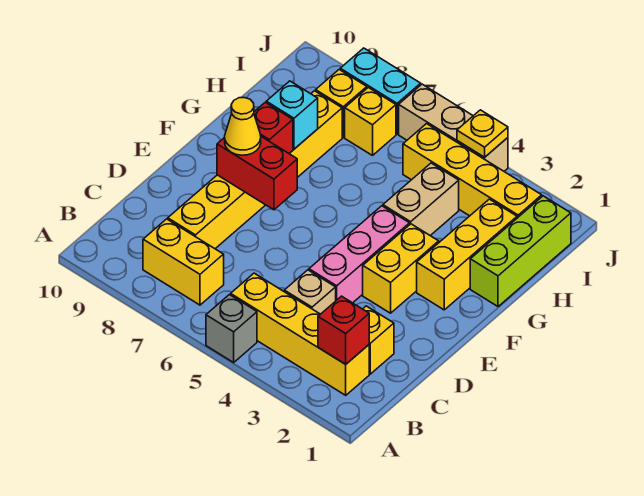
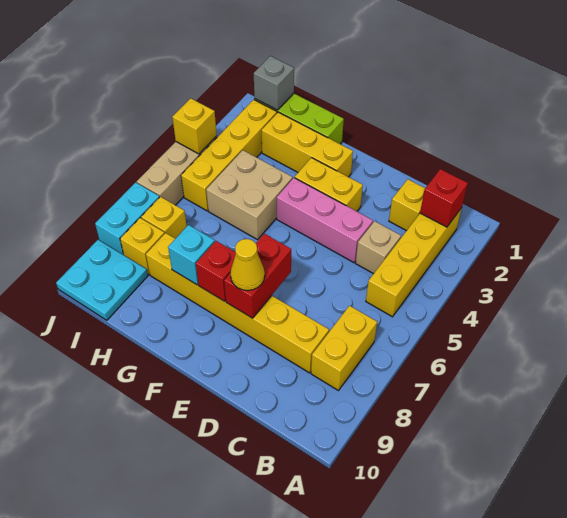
grey 1x1 brick [206,295,257,362] -> grey 1x1 brick moved to [254,56,294,110]
tan 1x2 brick [383,163,459,235] -> tan 2x2 brick [206,150,293,240]
none -> cyan 2x2 plate [56,240,148,320]
yellow 1x1 plate [457,110,508,157] -> yellow 1x1 brick [172,99,217,154]

